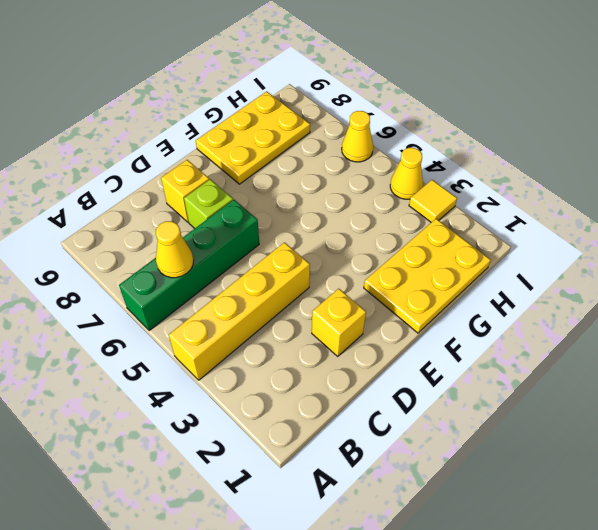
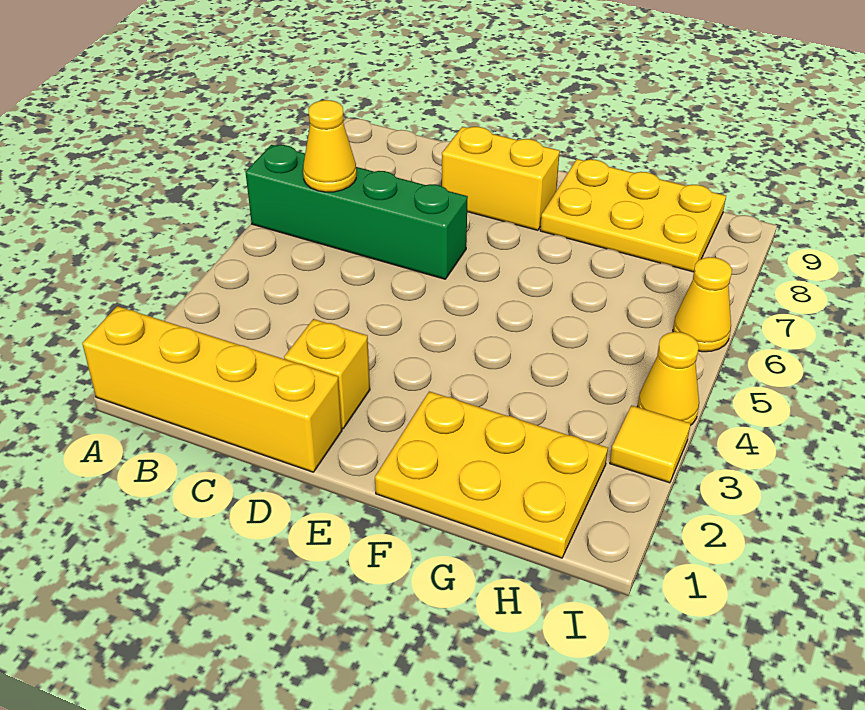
yellow 1x4 brick [169,242,310,380] -> yellow 1x4 brick moved to [82,306,342,472]
lime 1x1 brick [184,179,233,228] -> none
yellow 1x1 brick [161,160,209,222] -> yellow 1x2 brick [442,127,560,230]

